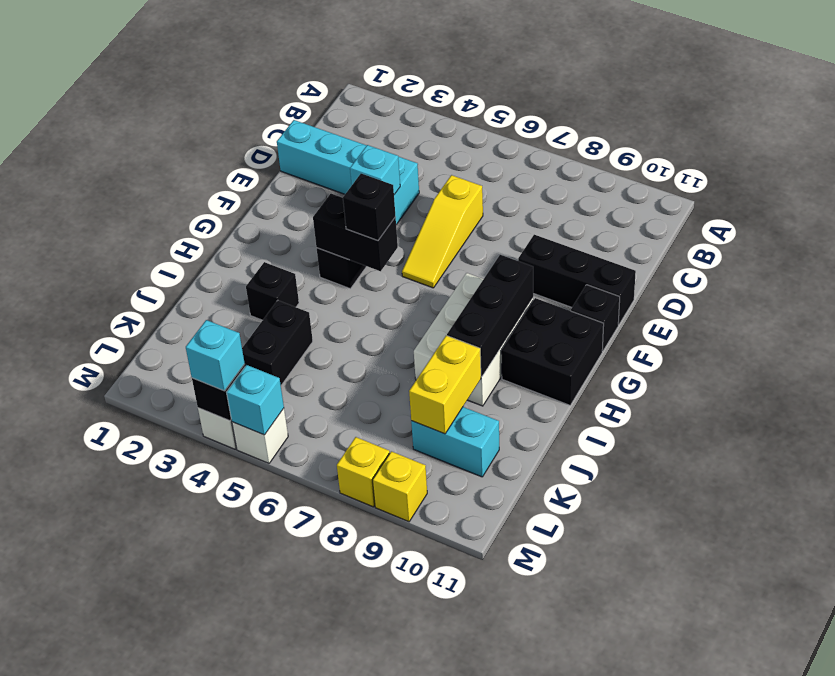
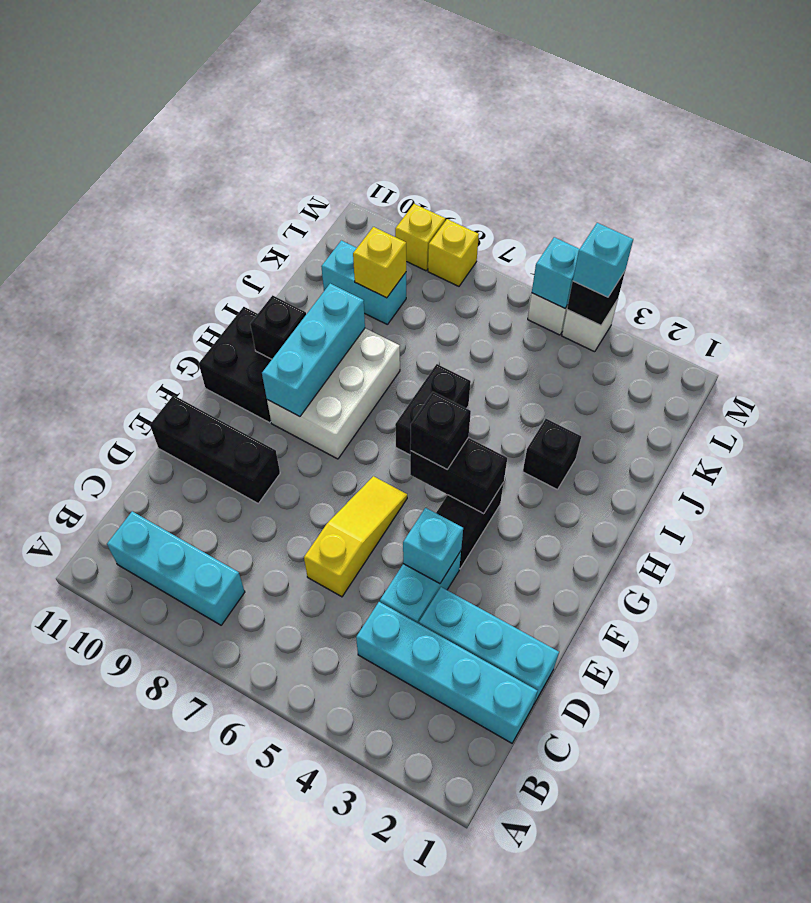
none -> cyan 1x3 brick [107,511,245,625]
none -> cyan 1x4 brick [356,602,537,743]
black 1x1 brick [571,285,620,351] -> black 1x1 brick moved to [250,295,306,359]
black 1x3 brick [447,255,533,377] -> cyan 1x3 brick [262,284,365,417]
black 1x2 brick [242,300,313,385] -> black 1x2 brick moved to [395,364,471,455]
yellow 1x2 brick [409,335,481,434] -> yellow 1x1 brick [353,227,406,298]

